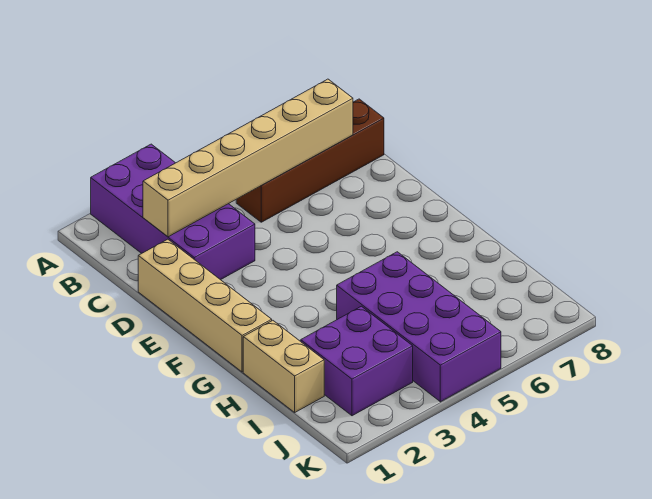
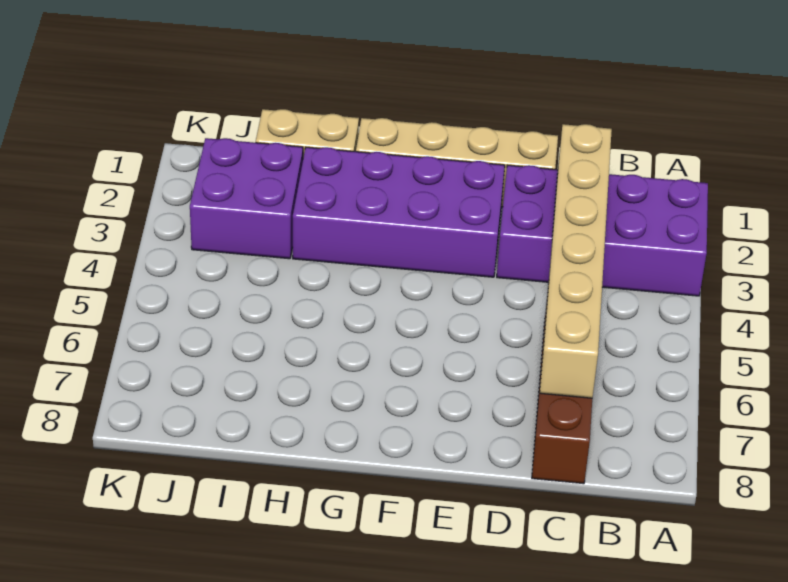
purple 2x4 brick [337,252,501,402] -> purple 2x4 brick moved to [293,147,505,277]

